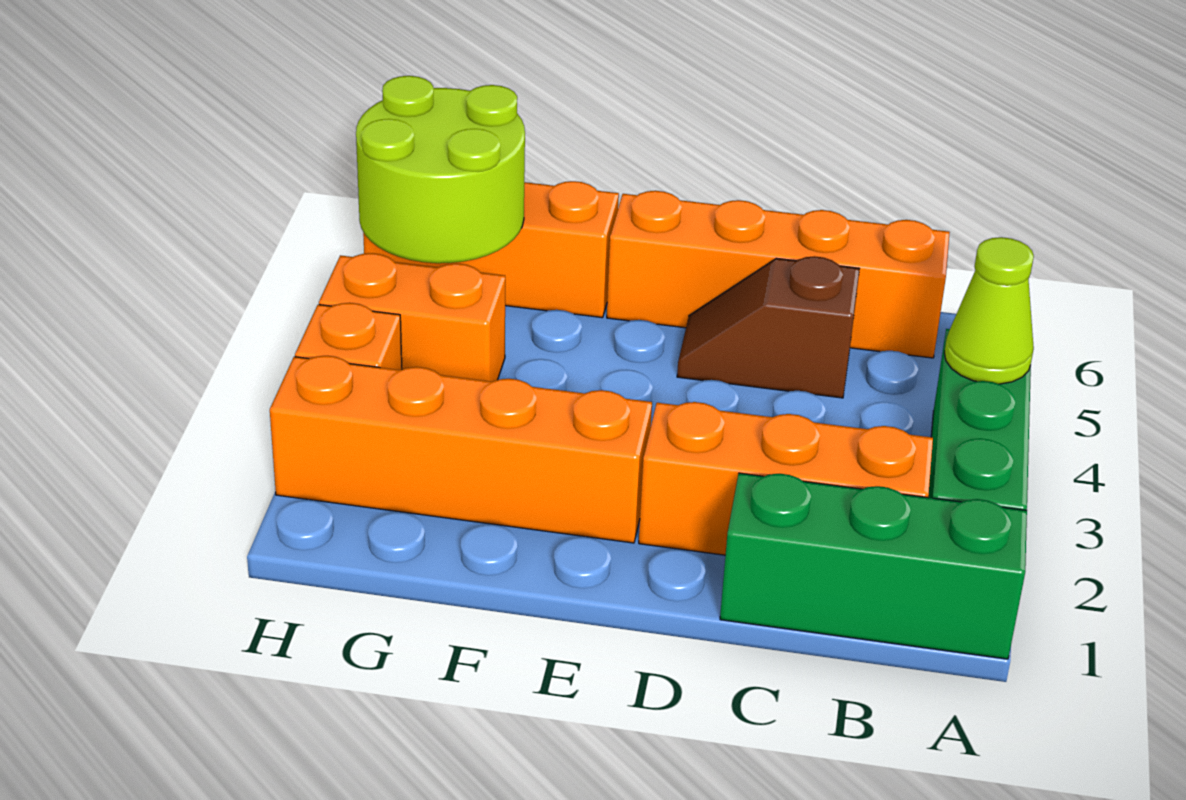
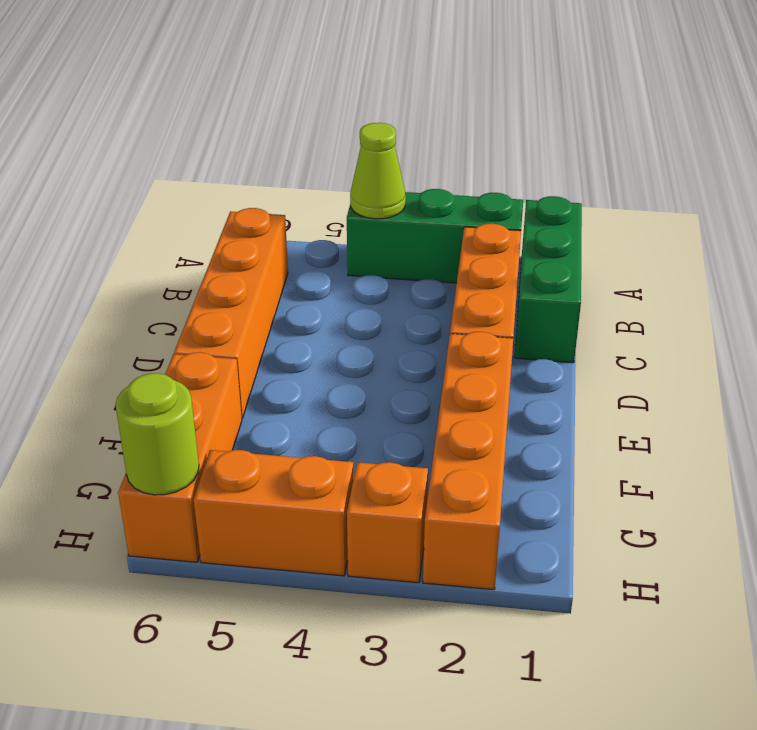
brown 1x2 slope [677,256,859,398] -> none
orange 1x2 brick [319,253,505,382] -> orange 1x2 brick turned to [194,450,354,576]
lime 2x2 round brick [356,76,525,263] -> lime 1x1 round brick [116,373,199,495]

